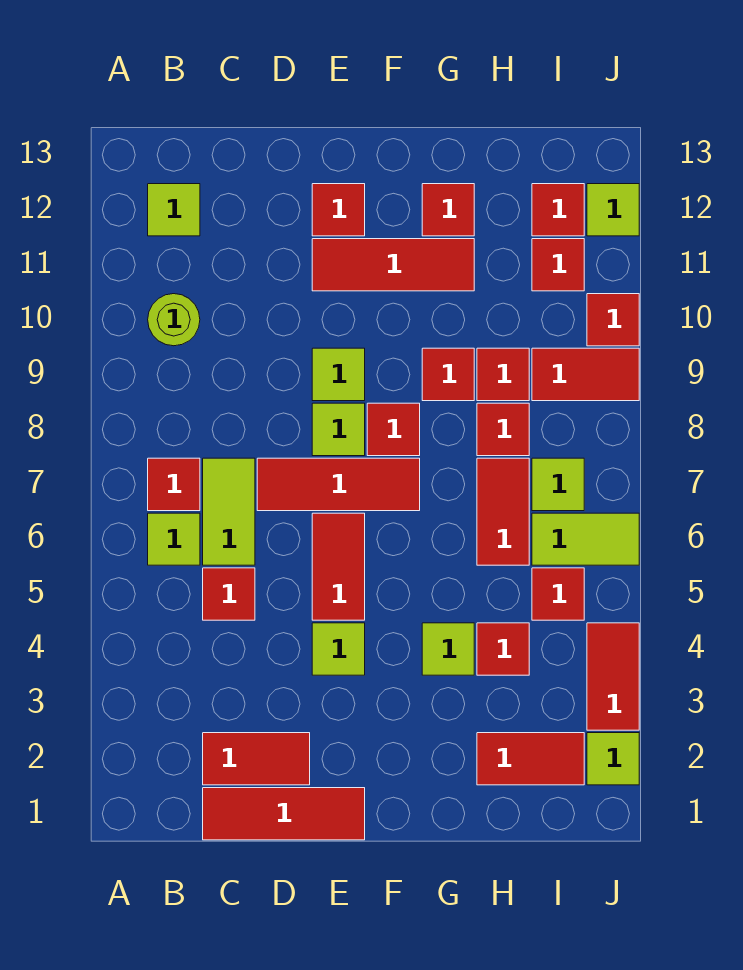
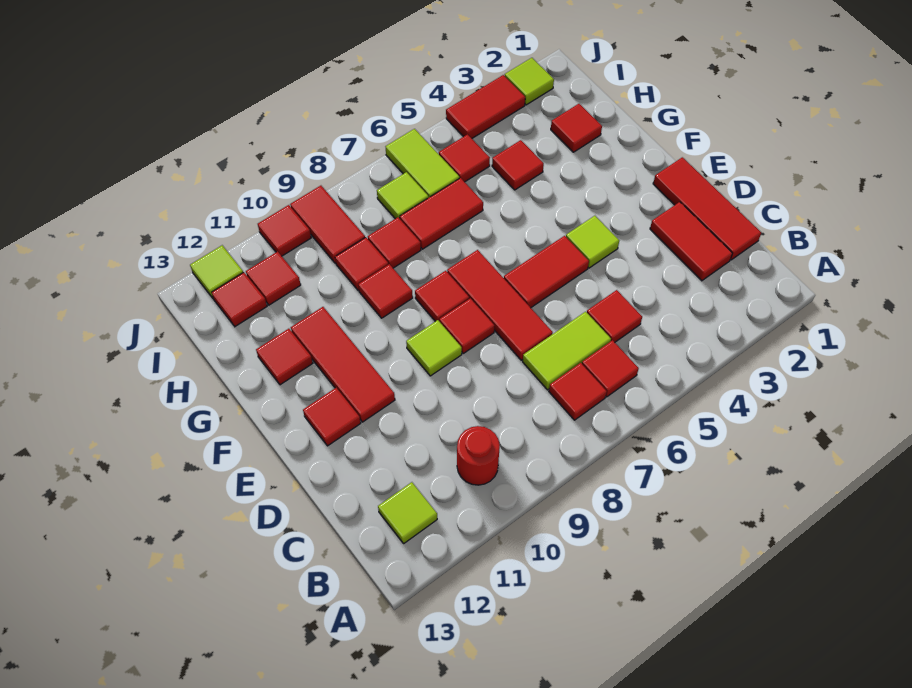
lime 1x1 tile [148,513,200,565] -> red 1x1 tile [582,340,639,397]
lime 1x1 round brick [148,294,200,346] -> red 1x1 round brick [457,426,500,485]
lime 1x1 tile [312,403,365,456] -> red 1x1 tile [439,298,495,353]
lime 1x1 tile [422,623,474,675] -> none
red 1x2 tile [477,733,584,785] -> red 1x1 tile [551,104,602,152]

